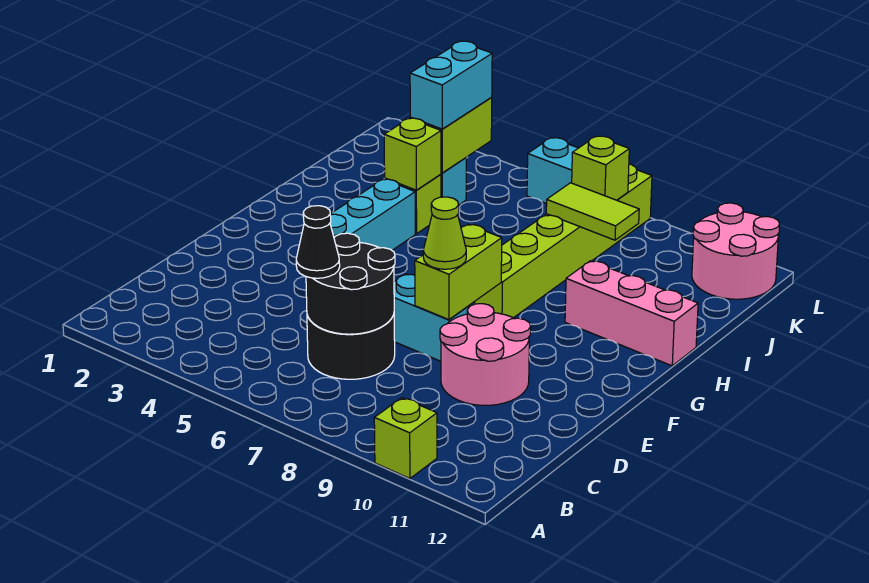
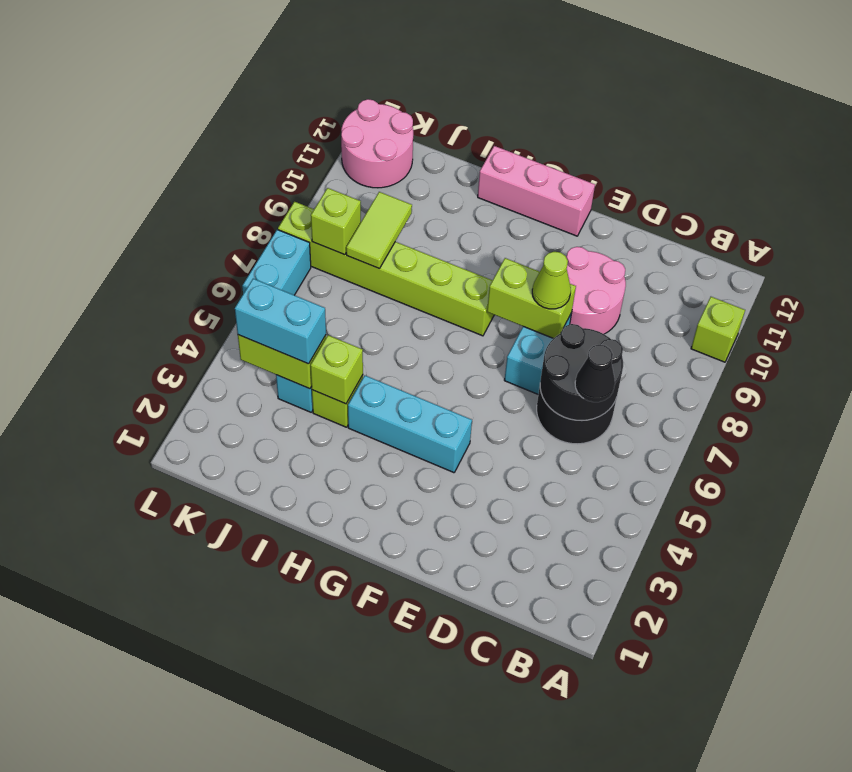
pink 1x3 brick [565,261,698,366] -> pink 1x3 brick turned to [478,146,595,236]

